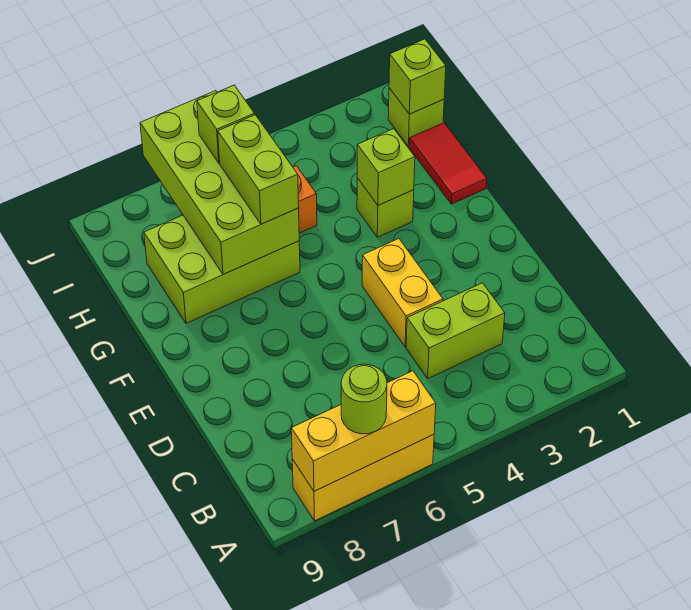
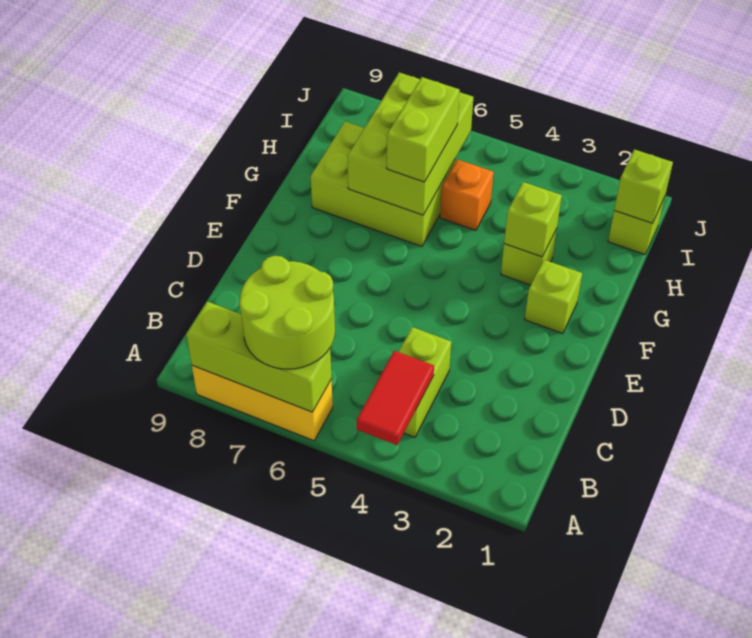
yellow 1x3 brick [291,371,436,491] -> lime 1x3 brick [186,302,331,412]
lime 1x1 round brick [341,364,387,434] -> lime 2x2 round brick [239,256,335,369]
lime 1x2 brick [406,283,505,378] -> lime 1x2 brick turned to [399,327,451,437]
yellow 1x2 brick [362,239,443,347] -> none
red 1x2 tile [409,123,487,204] -> red 1x2 tile moved to [357,351,434,445]
lime 2x4 brick [140,91,299,274] -> lime 2x3 brick [348,72,473,215]
lime 1x1 brick [197,85,255,163] -> lime 1x1 brick moved to [525,260,582,334]

